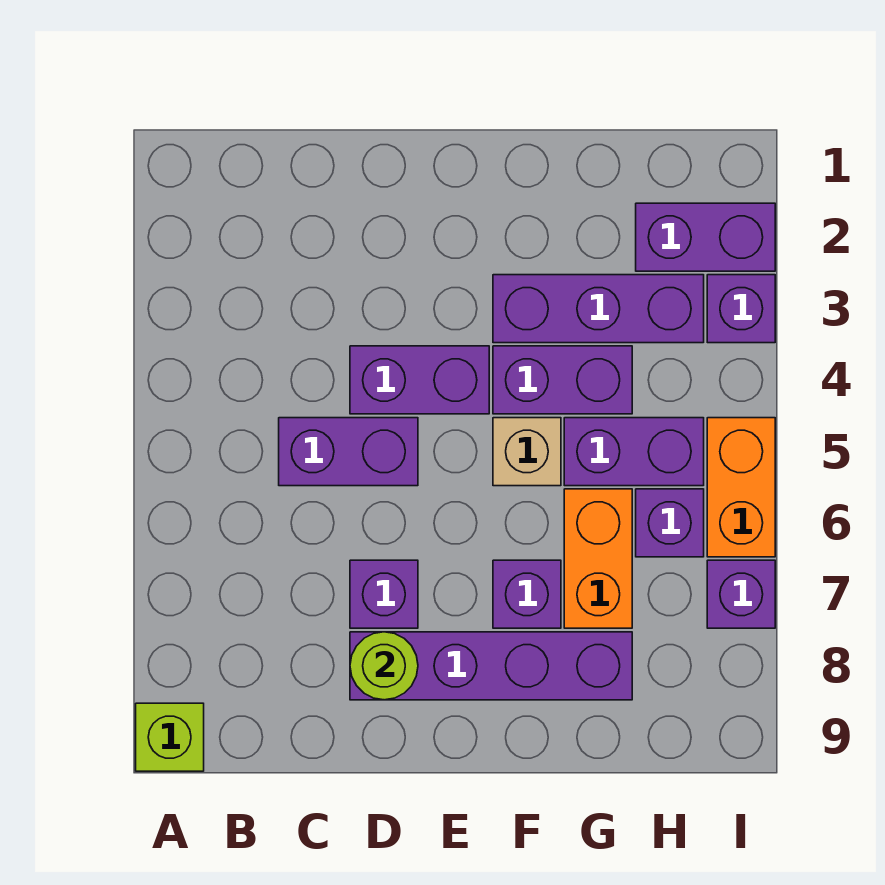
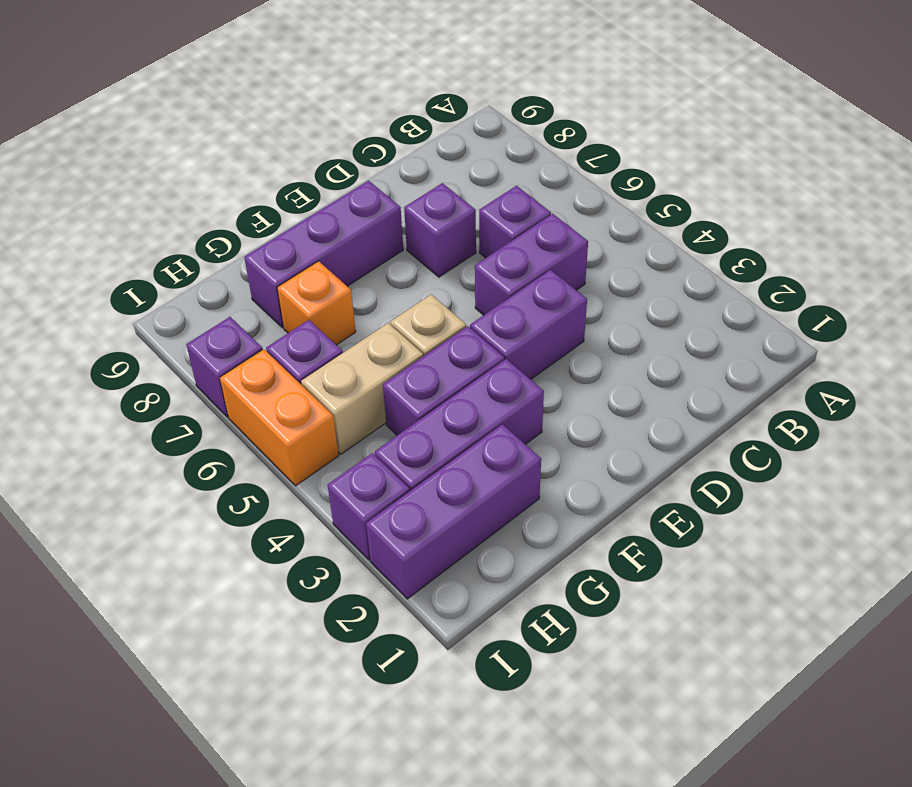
lime 1x1 brick [136,703,204,771] -> none
purple 1x4 brick [350,632,632,700] -> purple 1x3 brick [244,181,403,328]
lime 1x1 round brick [350,632,418,700] -> none
purple 1x1 brick [493,560,561,628] -> purple 1x1 brick moved to [479,186,551,258]
purple 1x2 brick [564,418,704,486] -> tan 1x2 brick [301,323,423,454]
orange 1x2 brick [564,489,632,628] -> orange 1x1 brick [277,261,356,345]
purple 1x2 brick [636,203,775,271] -> purple 1x3 brick [366,424,541,599]

